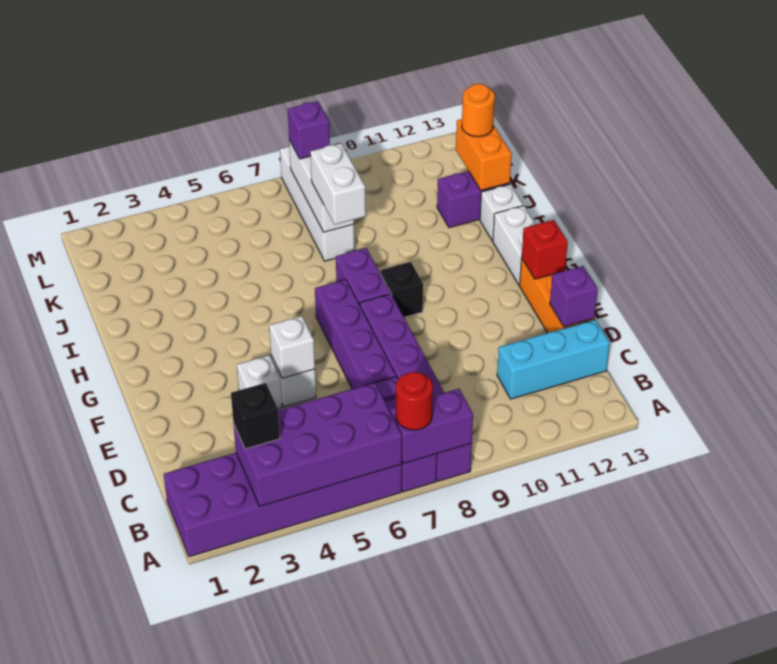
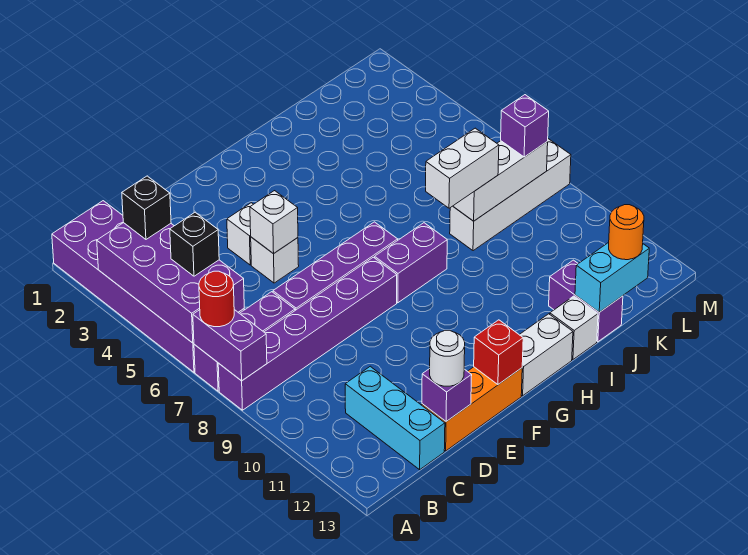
none -> white 1x1 round brick [430,331,465,386]
black 1x1 brick [380,262,423,317] -> black 1x1 brick moved to [170,212,219,276]
orange 1x2 brick [456,119,512,190] -> cyan 1x2 brick [575,242,649,312]

